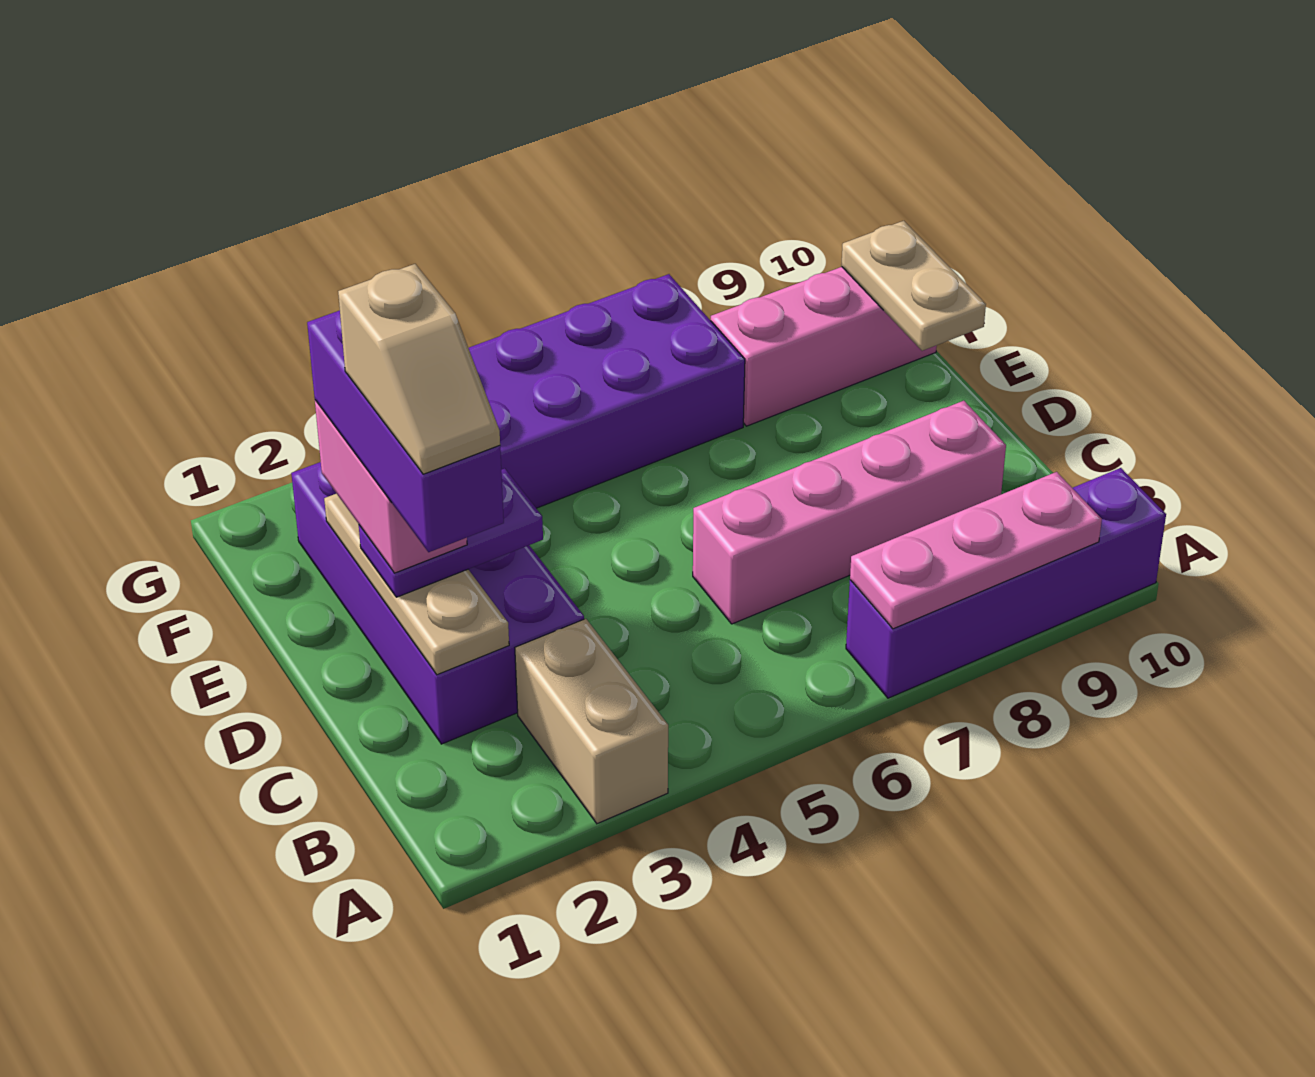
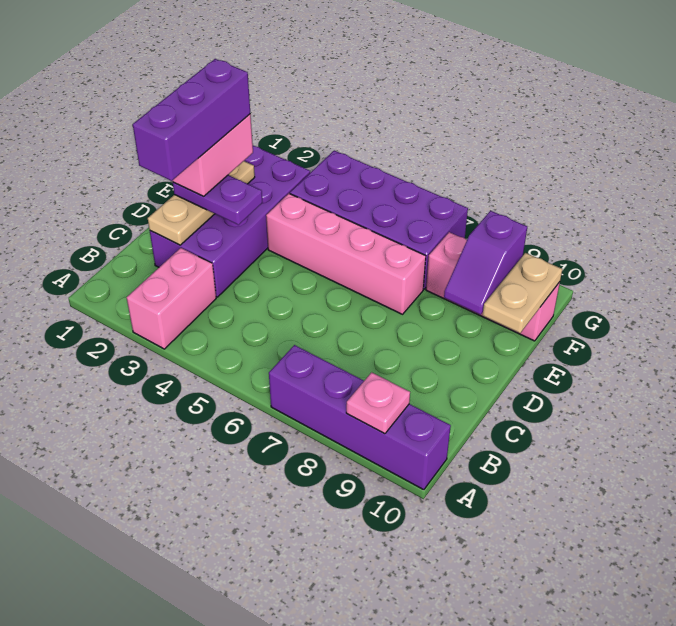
tan 1x2 brick [515,619,668,824] -> pink 1x2 brick [127,248,216,349]
pink 1x3 plate [850,472,1102,629] -> pink 1x1 plate [346,372,410,434]
tan 1x2 slope [338,264,500,474] -> none
pink 1x4 brick [693,401,1006,624] -> pink 1x4 brick moved to [266,194,426,314]
none -> purple 1x2 slope [444,211,527,315]

